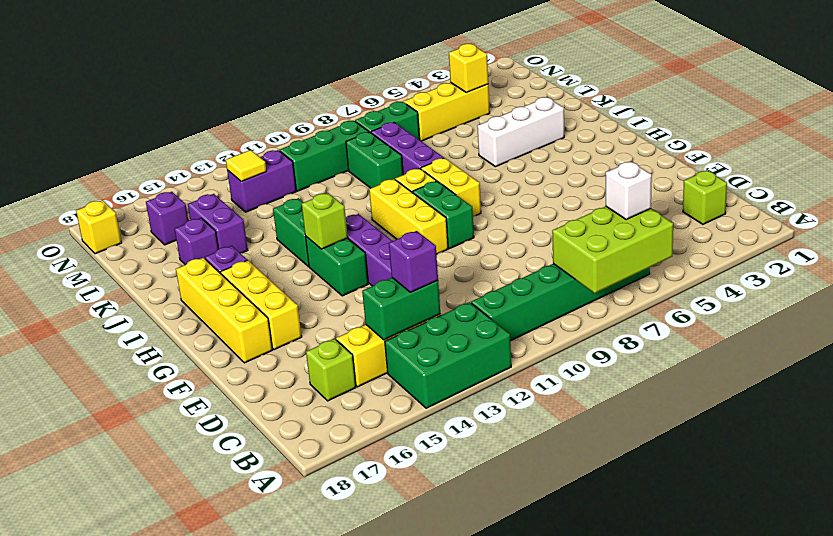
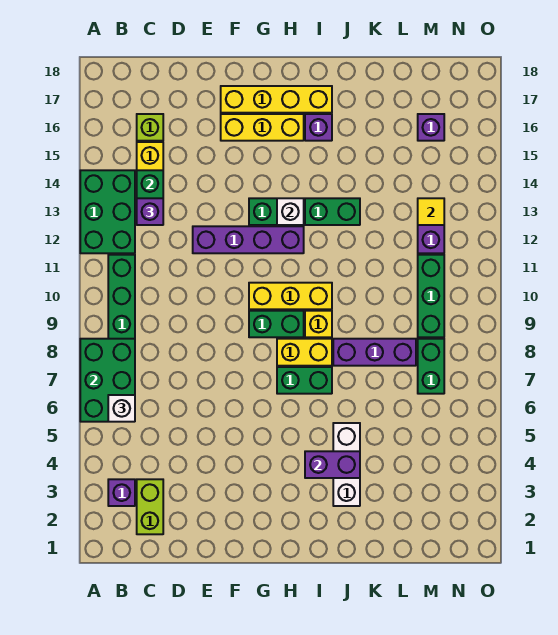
lime 2x3 brick [552,206,673,293] -> green 2x3 brick [80,339,135,422]
lime 1x1 brick [683,170,727,224] -> lime 1x2 brick [137,479,163,534]
lime 1x1 brick [302,193,348,249] -> white 1x1 brick [277,198,304,225]
green 1x2 brick [346,132,403,188] -> green 1x2 brick moved to [277,367,332,394]
purple 1x2 brick [188,194,248,253] -> purple 1x2 brick moved to [305,451,360,478]
purple 1x1 brick [175,218,218,265] -> purple 1x1 brick moved to [108,479,135,506]
yellow 1x3 brick [403,83,490,141] -> none
yellow 1x1 brick [449,44,488,93] -> none
yellow 1x1 brick [76,200,122,254] -> none

